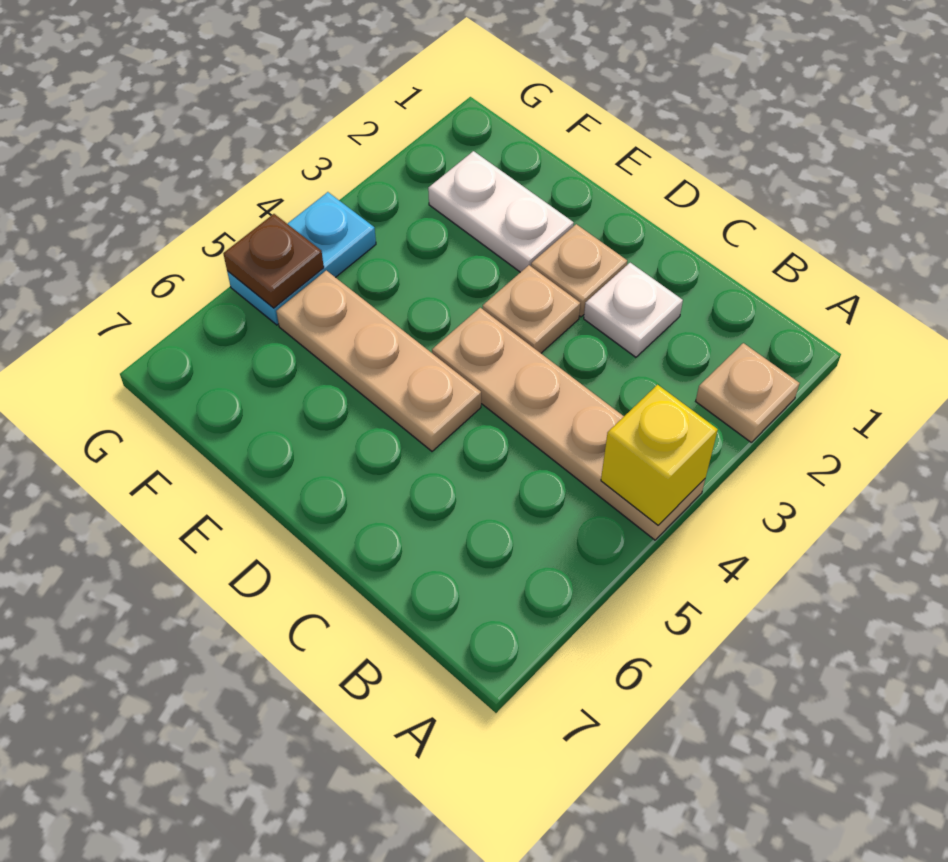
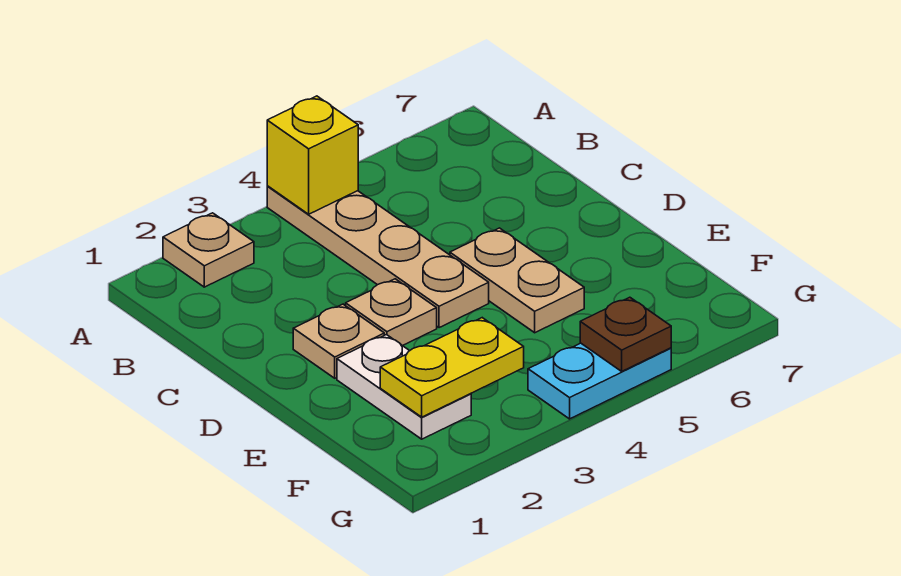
white 1x1 plate [584,263,683,357] -> none
tan 1x3 plate [276,270,481,451] -> tan 1x2 plate [450,228,584,333]
none -> yellow 1x2 plate [380,318,524,417]

